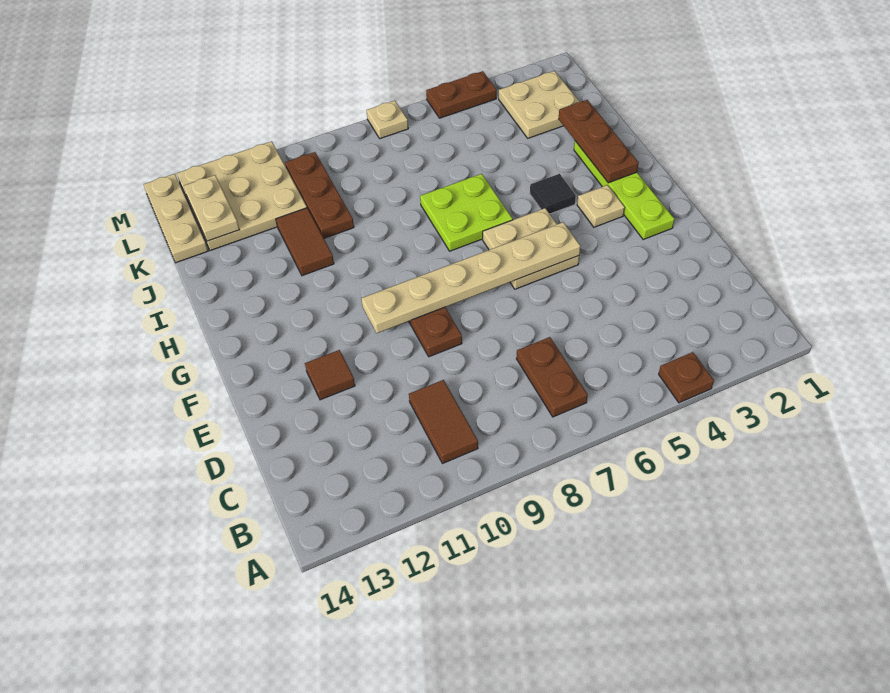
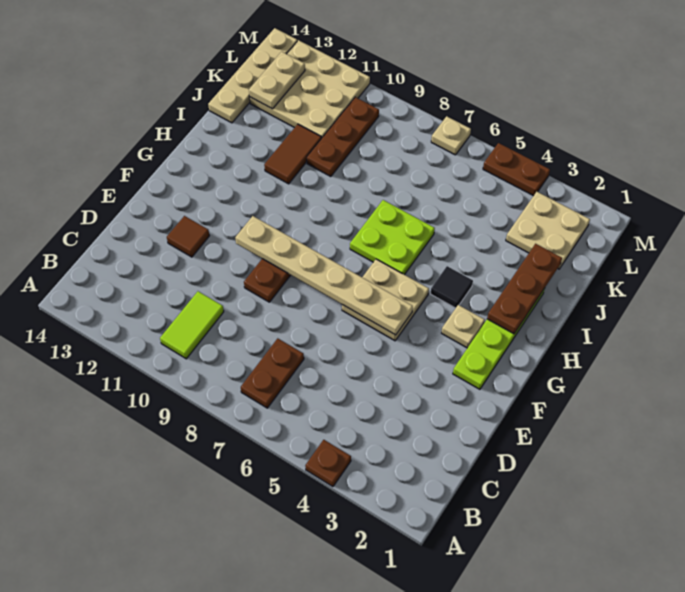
brown 1x2 tile [409,380,478,464] -> lime 1x2 tile [160,291,224,359]
tan 1x3 plate [143,174,208,263] -> tan 1x4 plate [208,28,297,123]

